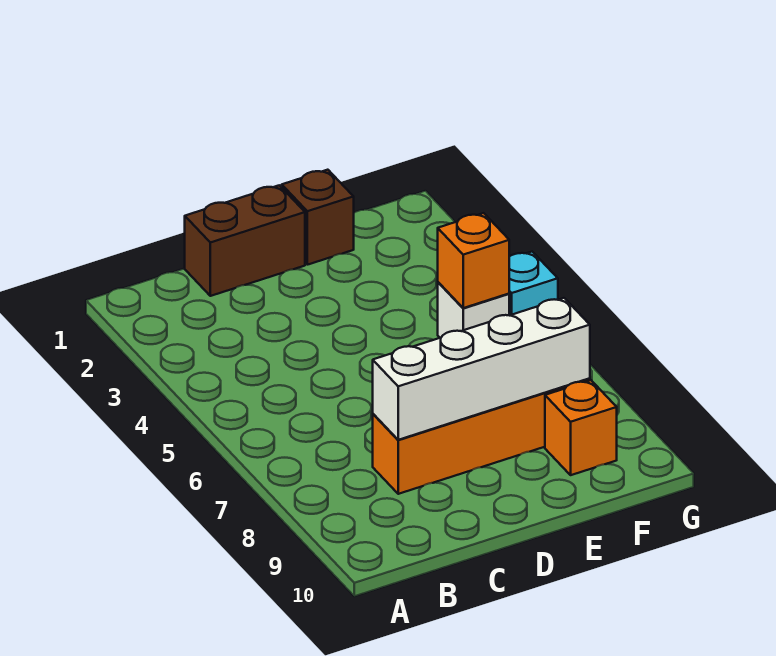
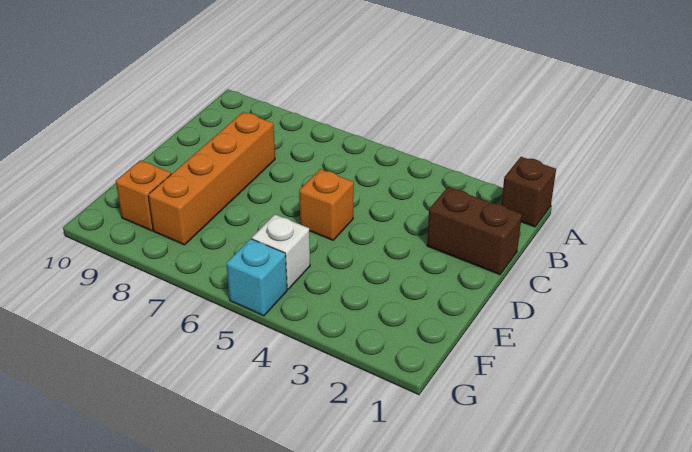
brown 1x2 brick [185,185,305,296] -> brown 1x2 brick turned to [427,187,522,275]
white 1x4 brick [373,298,590,440] -> none
brown 1x1 brick [282,170,354,265] -> brown 1x1 brick moved to [501,157,556,227]
orange 1x1 brick [438,213,509,308] -> orange 1x1 brick moved to [299,169,354,240]

